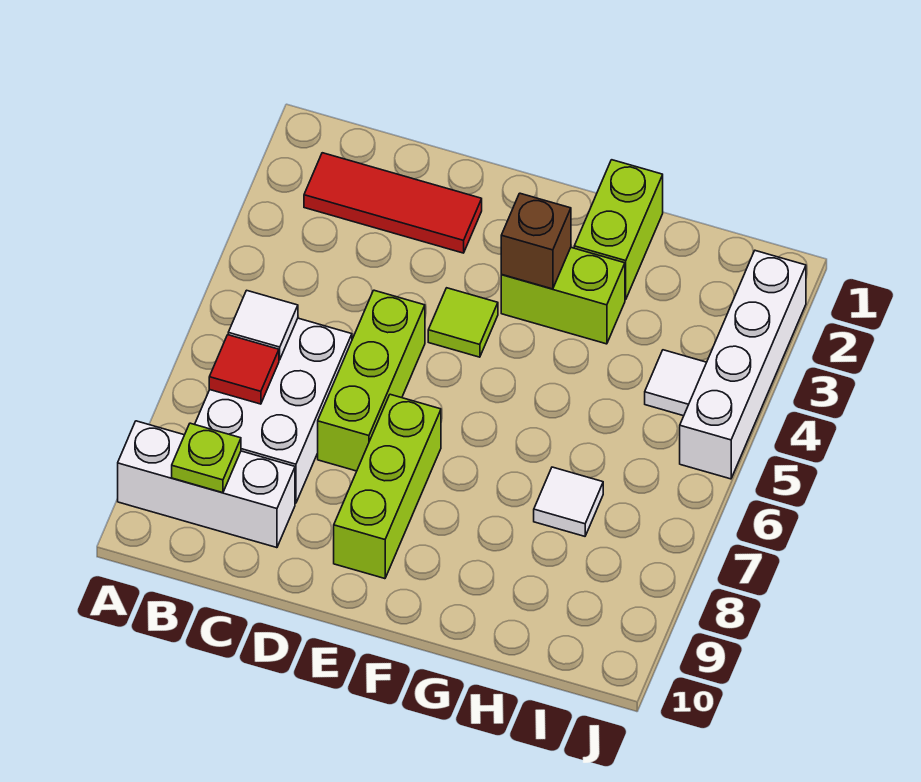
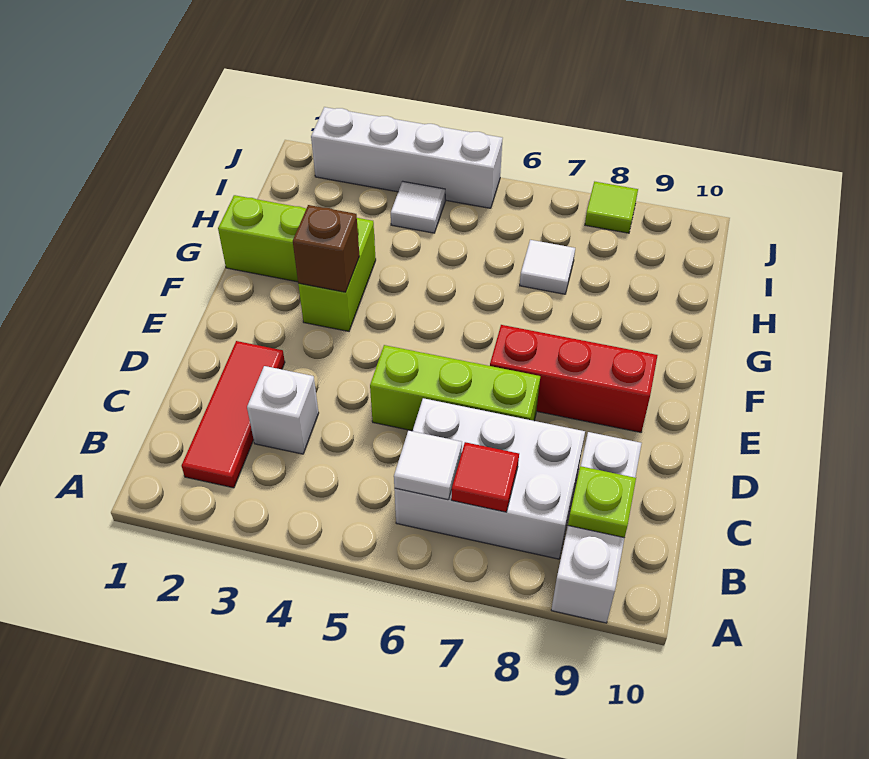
none -> white 1x1 brick [247,366,319,454]
lime 1x1 tile [428,288,498,357] -> lime 1x1 tile moved to [585,182,638,233]
lime 1x3 brick [334,394,441,579] -> red 1x3 brick [490,325,658,432]

